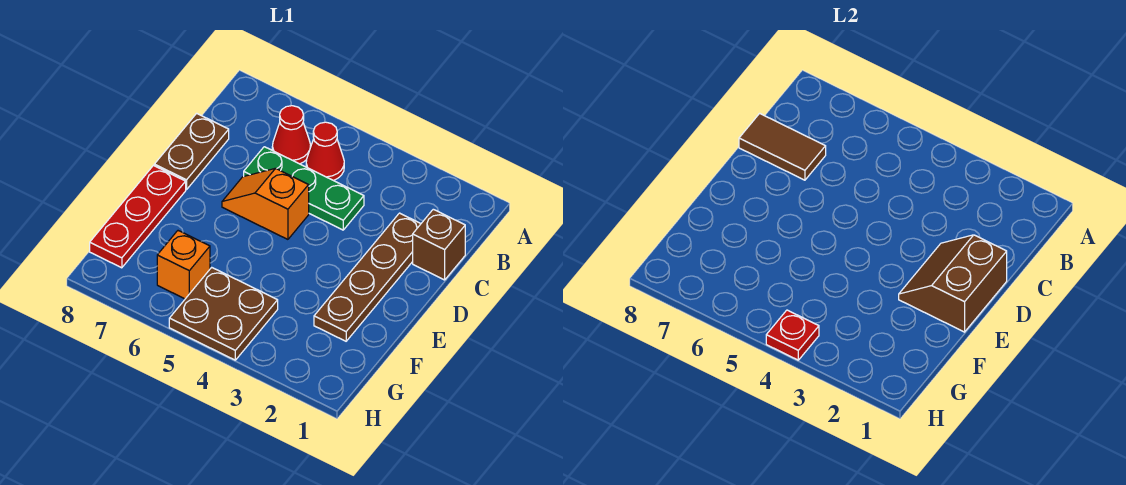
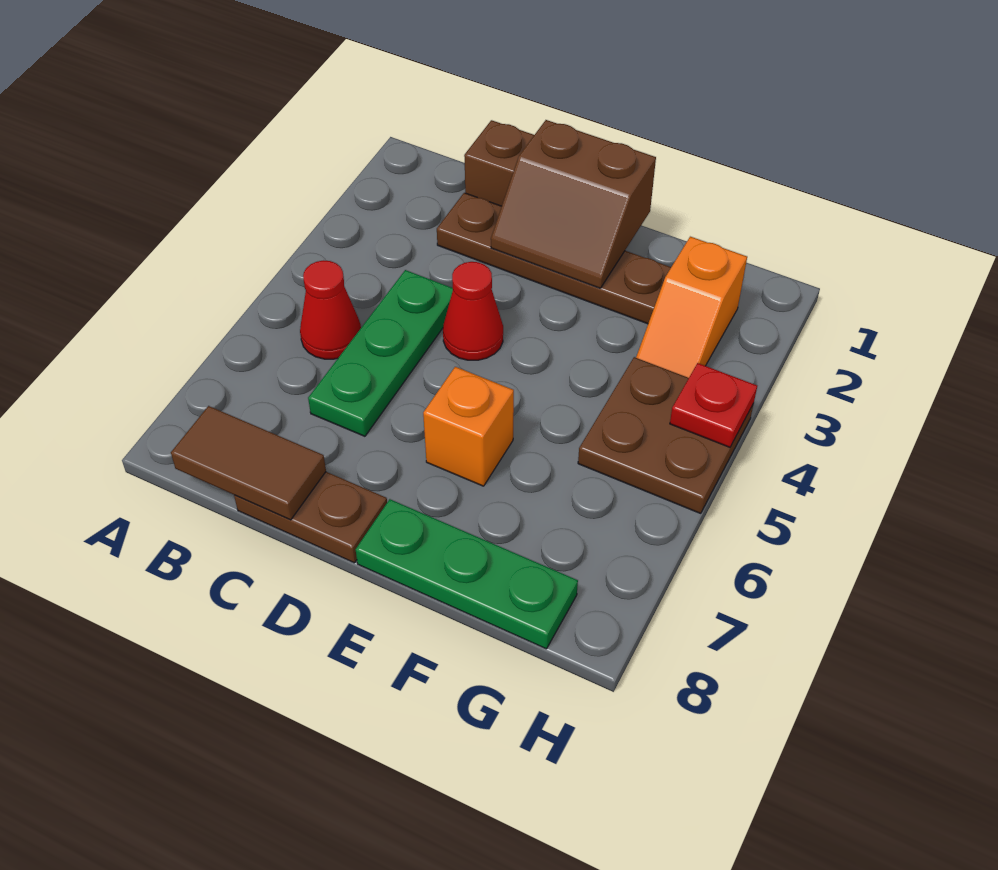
red 1x1 cone [272,106,311,164] -> red 1x1 cone moved to [443,262,503,360]
brown 1x2 tile [739,113,826,180] -> brown 1x2 tile turned to [171,406,326,520]
orange 1x2 slope [222,168,309,239] -> orange 1x2 slope moved to [636,237,747,378]
red 1x3 plate [90,166,186,268] -> green 1x3 plate [356,499,578,649]
orange 1x1 brick [157,231,210,299] -> orange 1x1 brick moved to [423,367,514,486]

